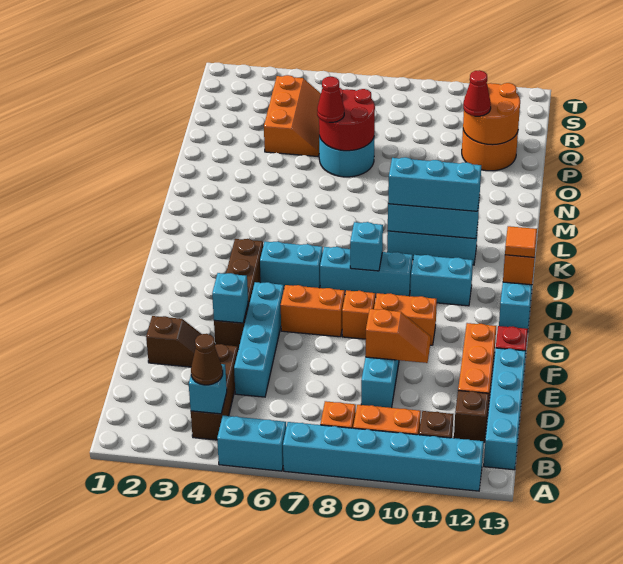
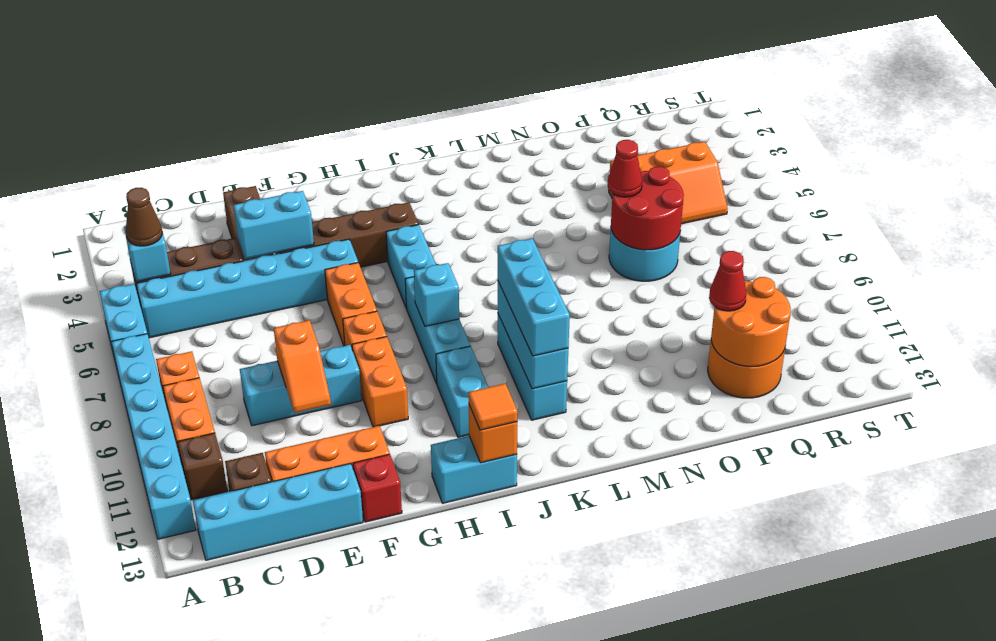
cyan 1x4 brick [234,282,284,397] -> cyan 1x6 brick [136,239,358,338]
cyan 1x1 brick [212,273,248,323] -> cyan 1x2 brick [233,191,314,259]

